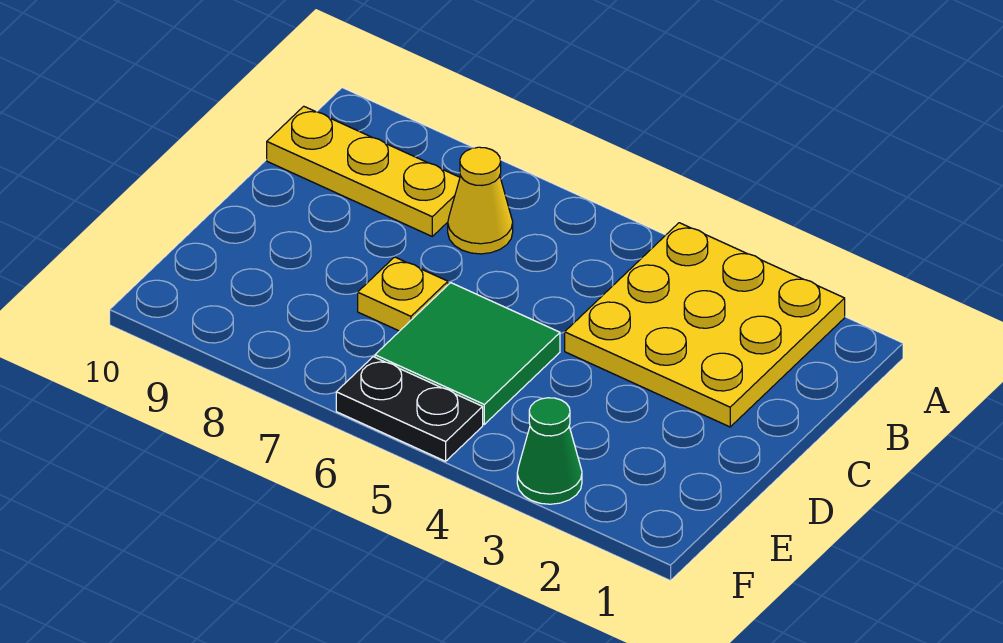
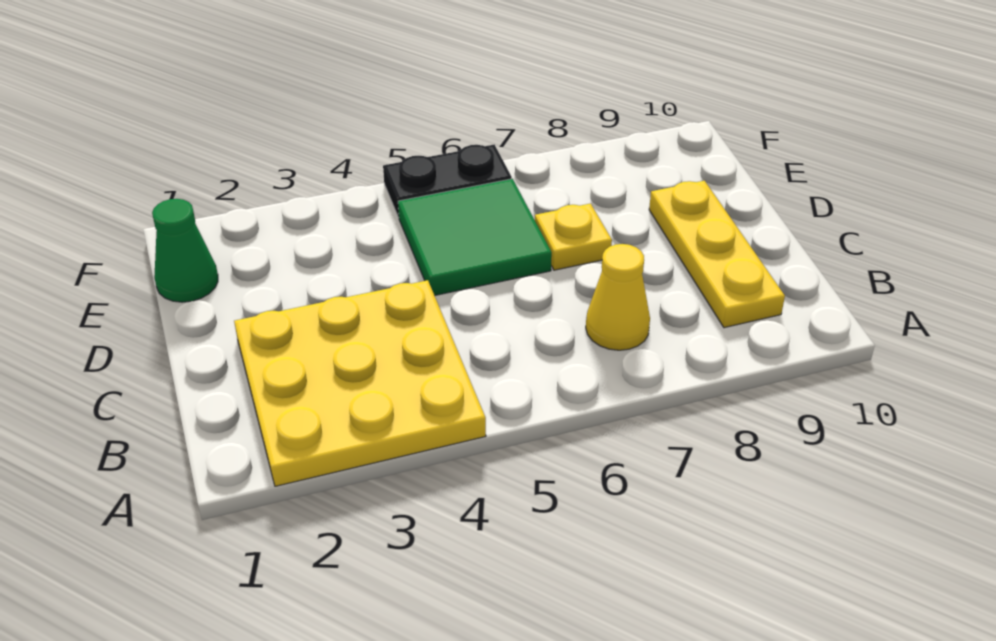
yellow 1x3 plate [267,106,460,236] -> yellow 1x3 plate turned to [649,181,785,328]
green 1x1 cone [517,398,582,504] -> green 1x1 cone moved to [152,199,218,302]

